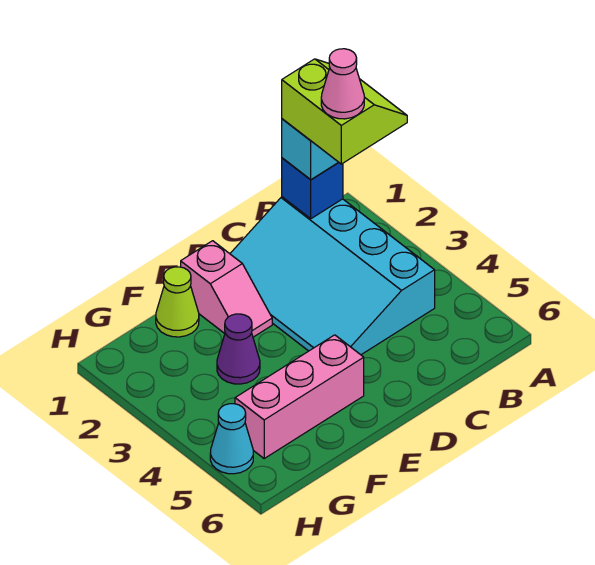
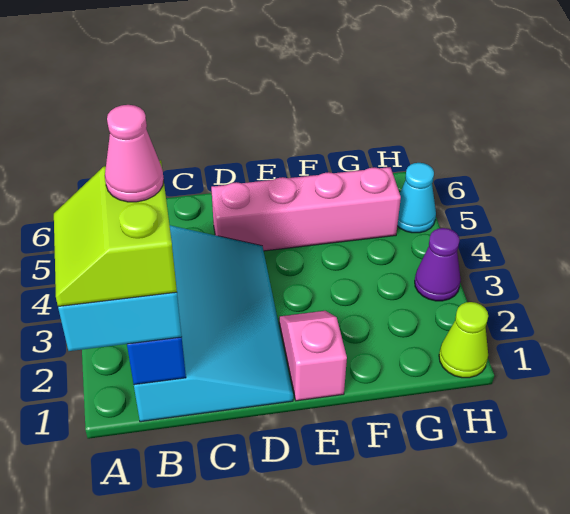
pink 1x3 brick [235,335,364,458] -> pink 1x4 brick [211,167,401,251]
lime 1x1 cone [156,267,199,337] -> lime 1x1 cone moved to [439,302,488,378]
purple 1x1 cone [217,314,260,384] -> purple 1x1 cone moved to [415,228,461,301]

